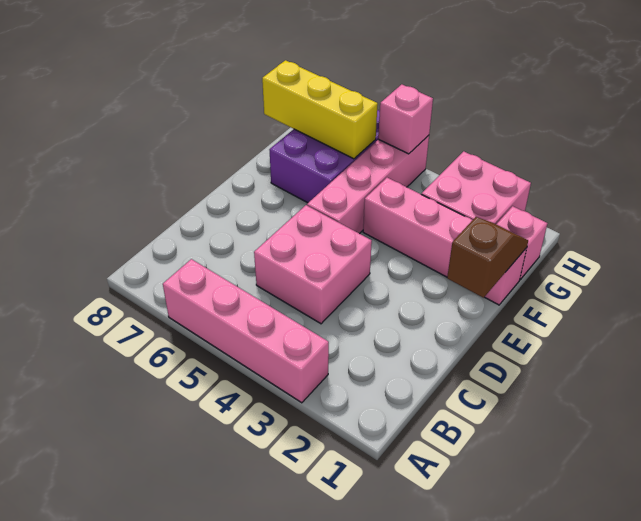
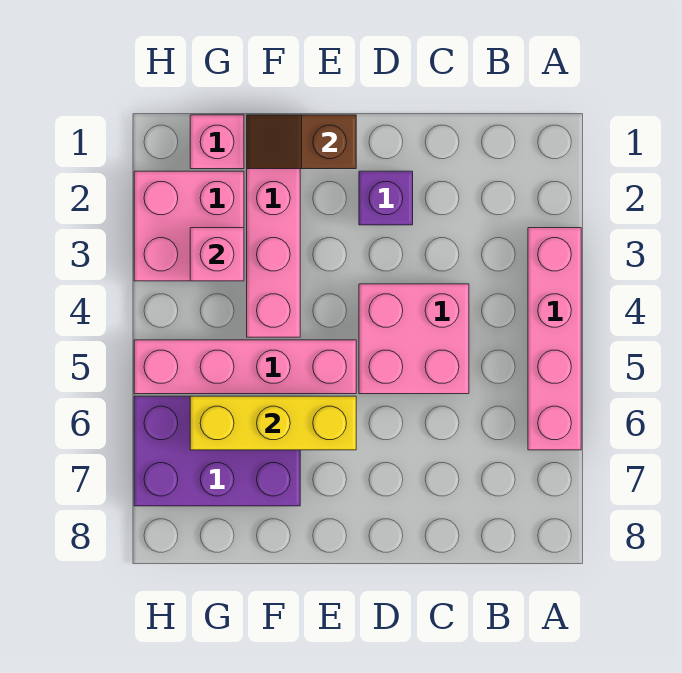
none -> purple 1x1 brick [359,171,413,225]
yellow 1x3 brick [262,60,378,159] -> yellow 1x3 brick turned to [190,396,356,450]
pink 1x1 brick [378,84,433,154] -> pink 1x1 brick moved to [190,228,244,281]

